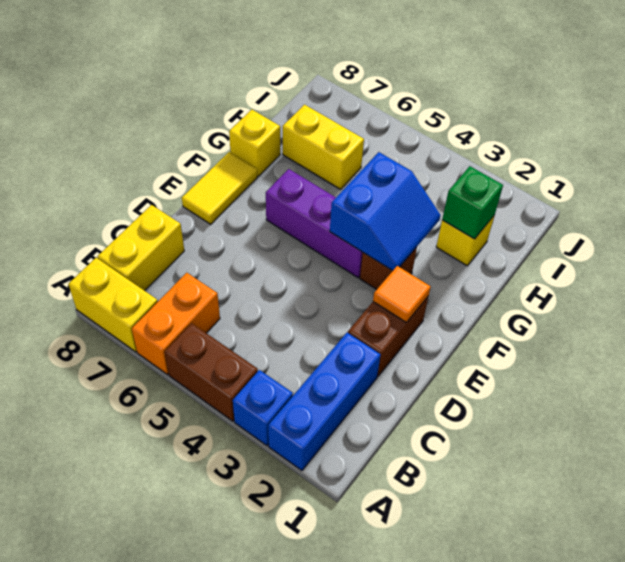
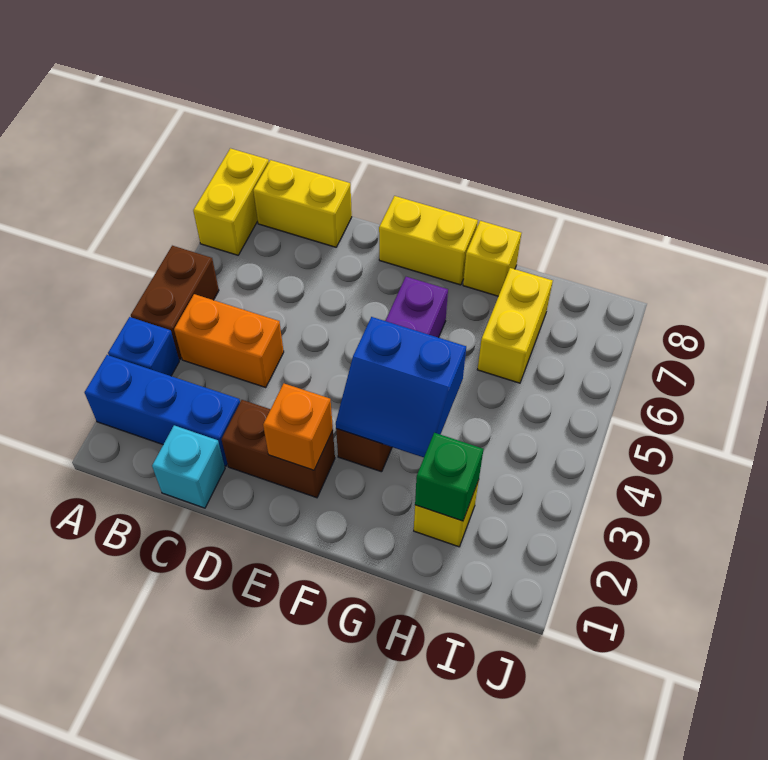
orange 1x2 brick [132,273,220,375] -> orange 1x2 brick moved to [174,294,284,388]
none -> cyan 1x1 brick [152,425,225,508]
orange 1x1 tile [373,266,431,322] -> orange 1x1 brick [263,384,333,470]
yellow 1x2 tile [182,152,257,224] -> yellow 1x2 brick [379,196,478,285]

